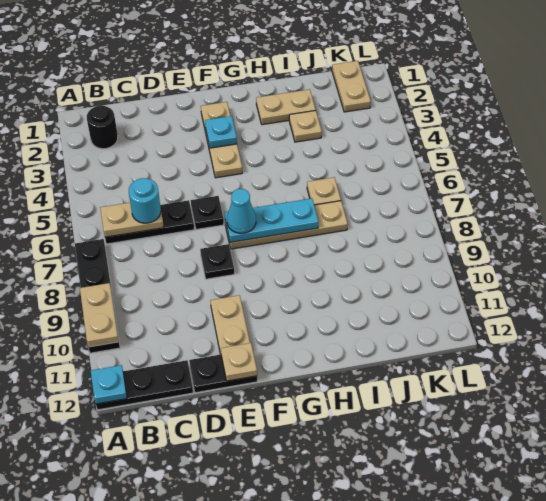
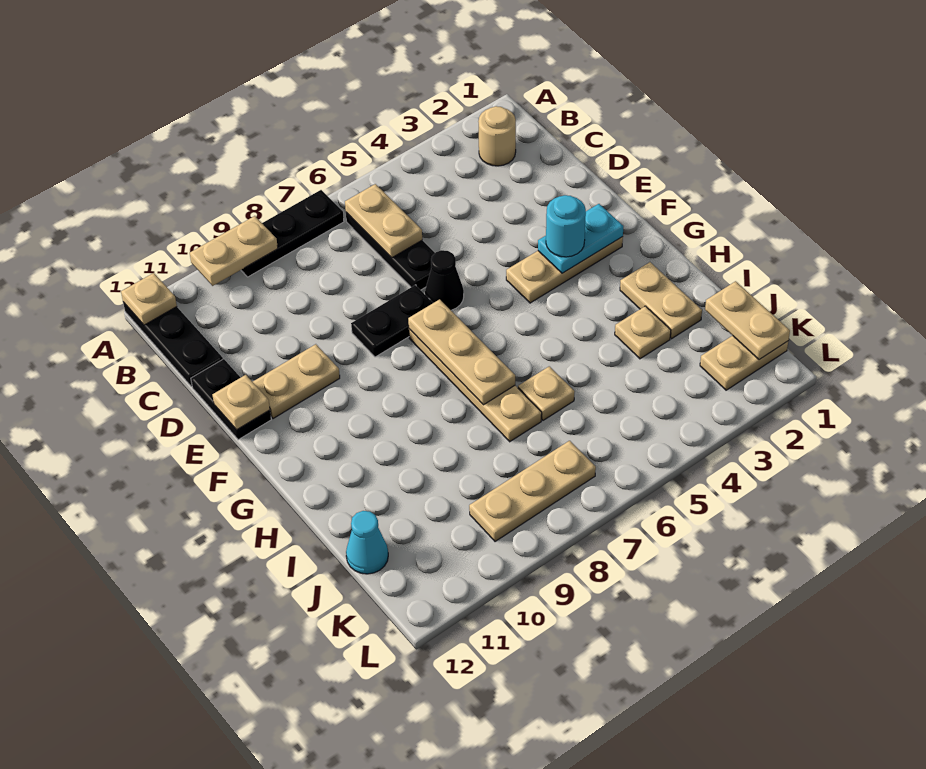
black 1x4 plate [75,239,120,353] -> black 1x3 plate [241,190,344,277]
cyan 1x1 plate [91,365,127,404] -> tan 1x1 plate [121,273,177,325]
black 1x1 round brick [87,106,118,149] -> tan 1x1 round brick [478,106,516,166]
cyan 1x1 round brick [129,178,161,223] -> cyan 1x1 round brick moved to [546,195,586,257]
black 1x1 plate [191,196,224,229] -> black 1x1 cone [425,250,464,310]
black 1x1 plate [200,244,234,279] -> black 1x2 plate [351,285,433,357]
cyan 1x1 plate [205,116,237,148] -> cyan 1x2 plate [538,204,623,273]
cyan 1x3 plate [225,198,319,242] -> tan 1x3 plate [408,299,515,405]
cyan 1x1 cone [227,189,256,233] -> cyan 1x1 cone moved to [346,511,388,574]
none -> tan 1x2 plate [705,281,790,360]
none -> tan 1x3 plate [469,441,596,542]

